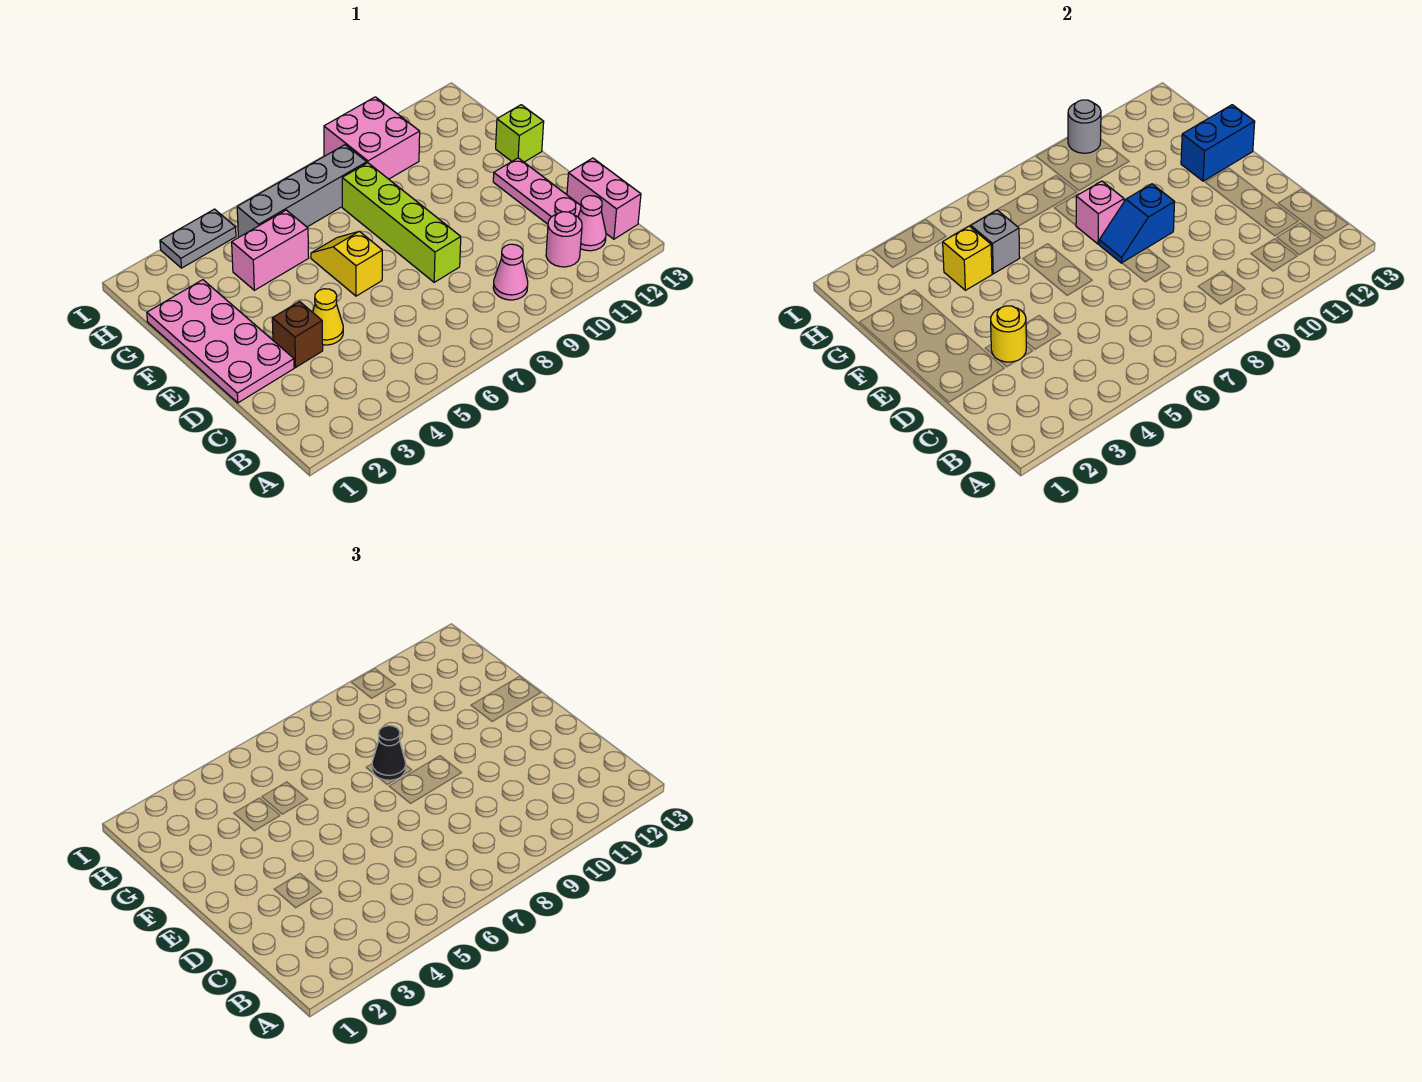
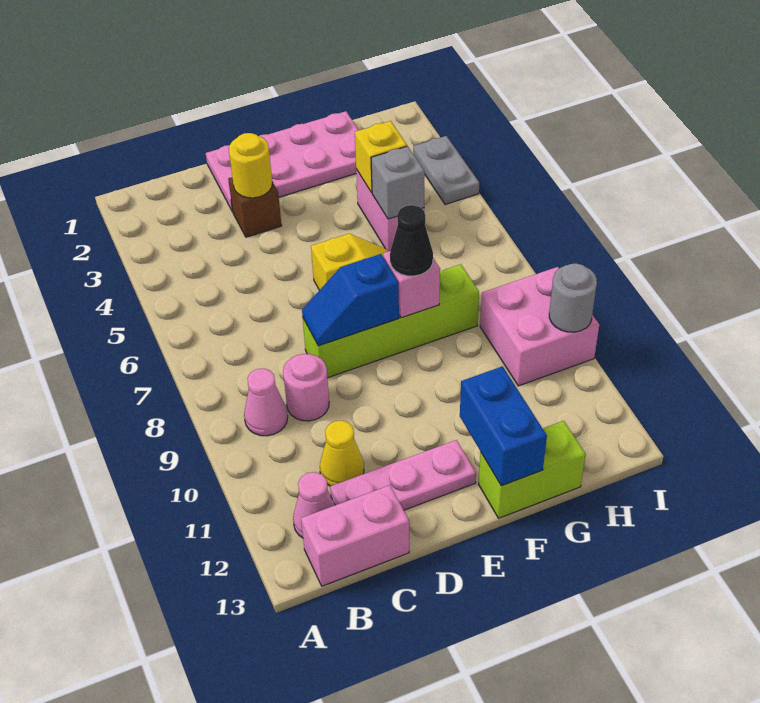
pink 1x1 round brick [546,212,582,267] -> pink 1x1 round brick moved to [283,354,329,421]
yellow 1x1 cone [313,289,343,345] -> yellow 1x1 cone moved to [320,420,364,486]
blue 1x2 slope [1099,184,1175,263] -> blue 1x2 slope turned to [302,254,399,346]
lime 1x1 brick [496,105,544,162] -> lime 1x2 brick [479,421,586,518]
grey 1x4 brick [237,145,367,237] -> none

